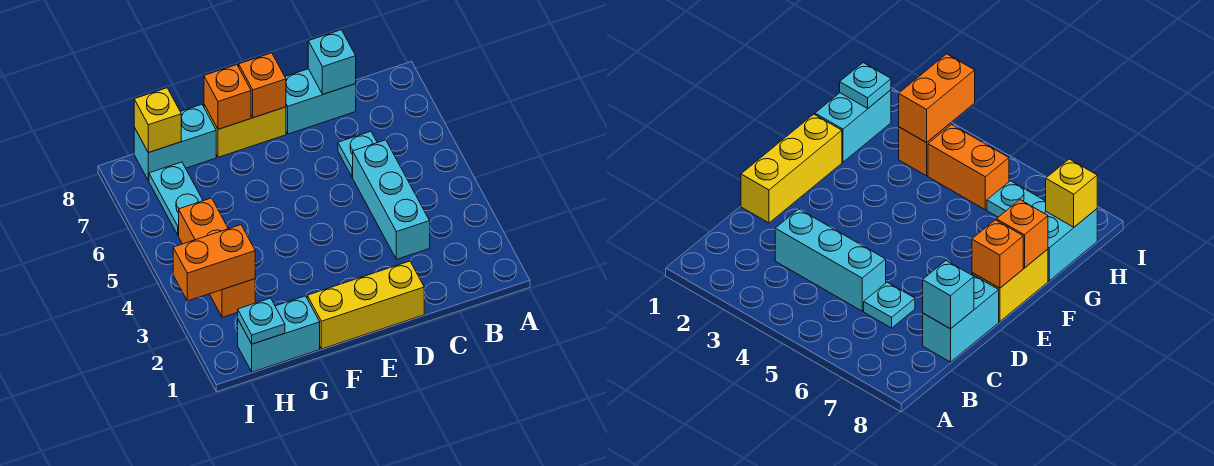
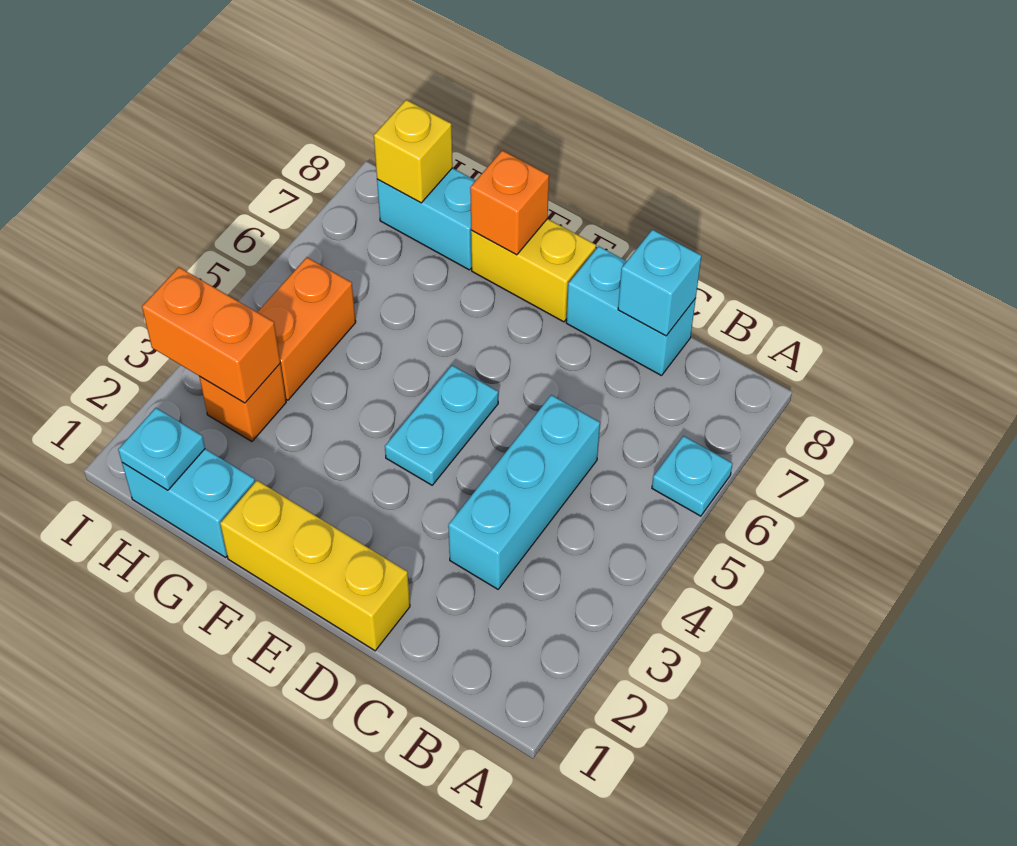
cyan 1x1 plate [338,131,377,177] -> cyan 1x1 plate moved to [652,436,733,516]
orange 1x1 brick [239,53,286,118] -> none
cyan 1x2 plate [149,162,203,235] -> cyan 1x2 plate moved to [385,365,498,485]

